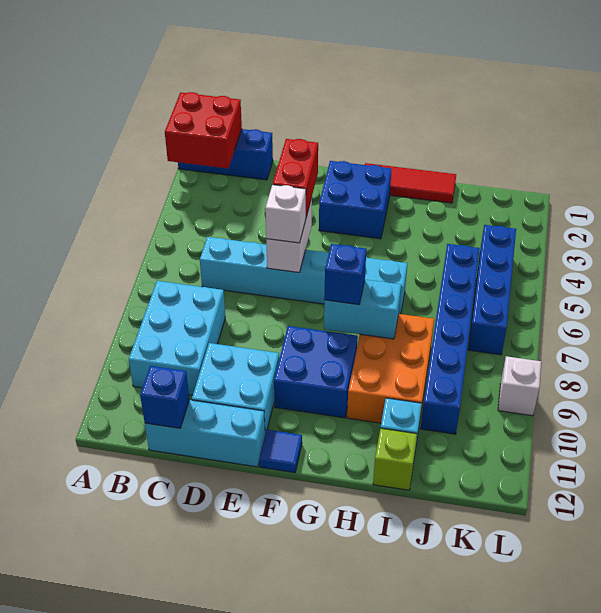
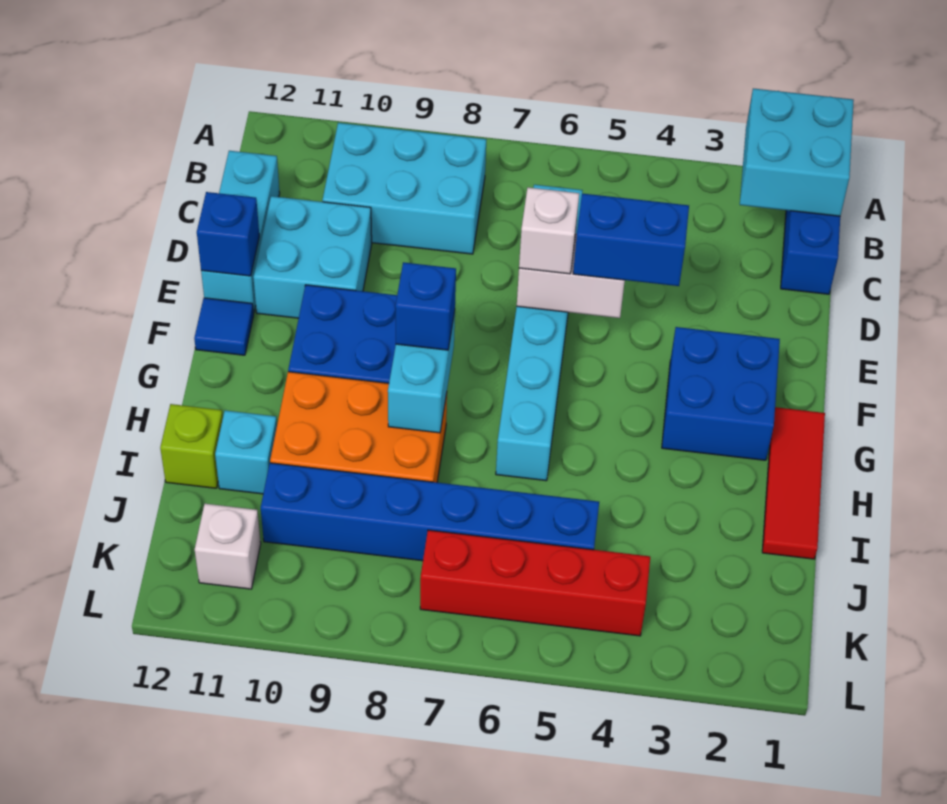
red 2x2 brick [165,92,242,168] -> cyan 2x2 brick [740,89,854,216]
blue 1x1 brick [140,366,189,428] -> blue 1x1 brick moved to [197,192,259,276]
red 1x2 brick [273,139,318,217] -> blue 1x2 brick [573,194,689,286]
blue 1x4 brick [468,225,516,355] -> red 1x4 brick [420,530,650,636]
white 1x1 brick [498,356,541,416] -> white 1x1 brick moved to [195,504,261,589]

